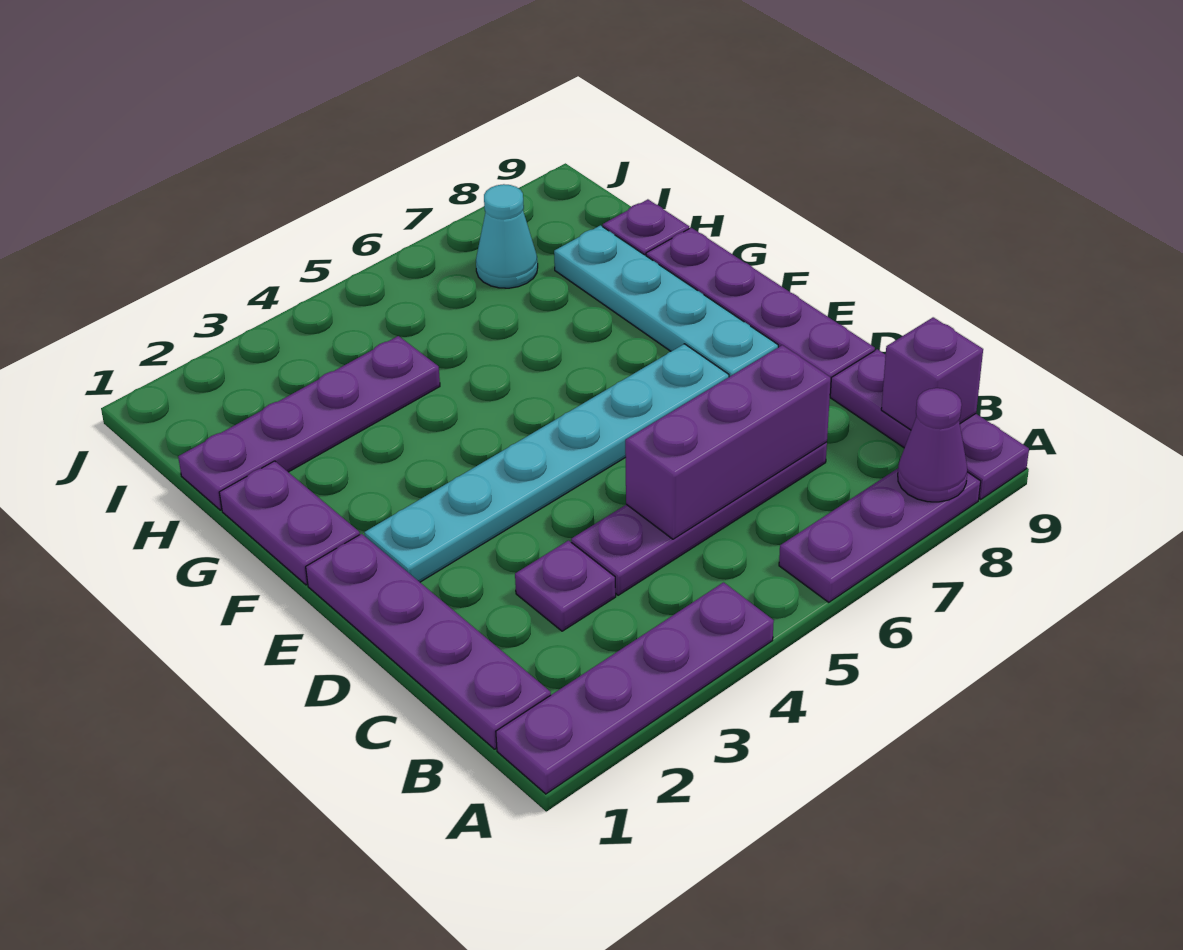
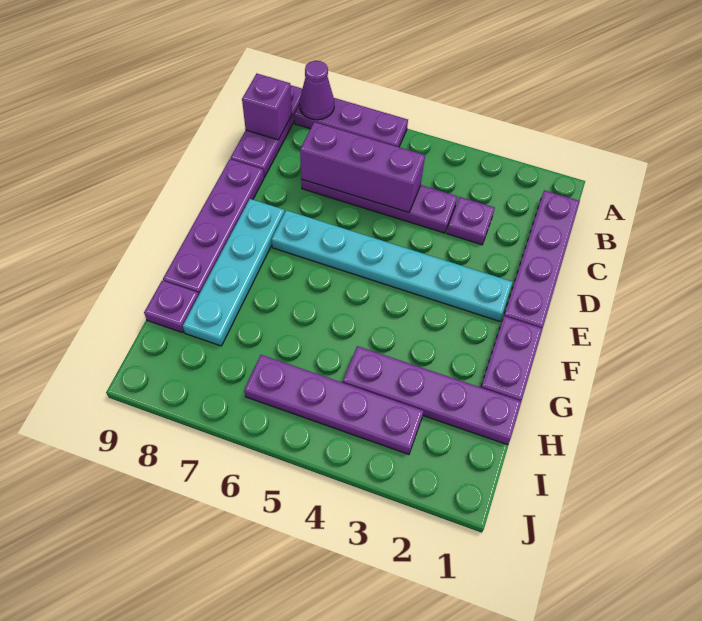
purple 1x4 plate [496,582,774,794] -> purple 1x4 plate moved to [244,355,424,454]
cyan 1x1 cone [476,184,538,288] -> none

